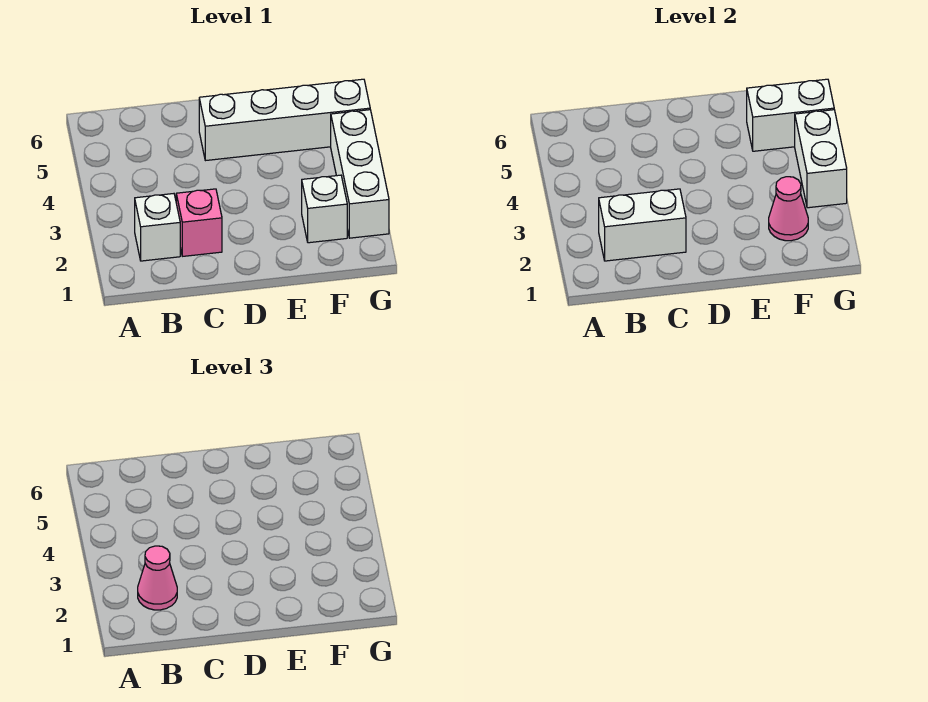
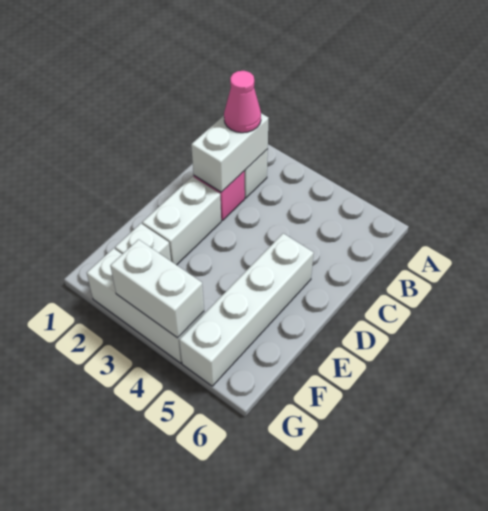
pink 1x1 cone [769,177,808,241] -> none
white 1x2 brick [747,79,834,151] -> white 1x2 brick moved to [142,177,221,265]

